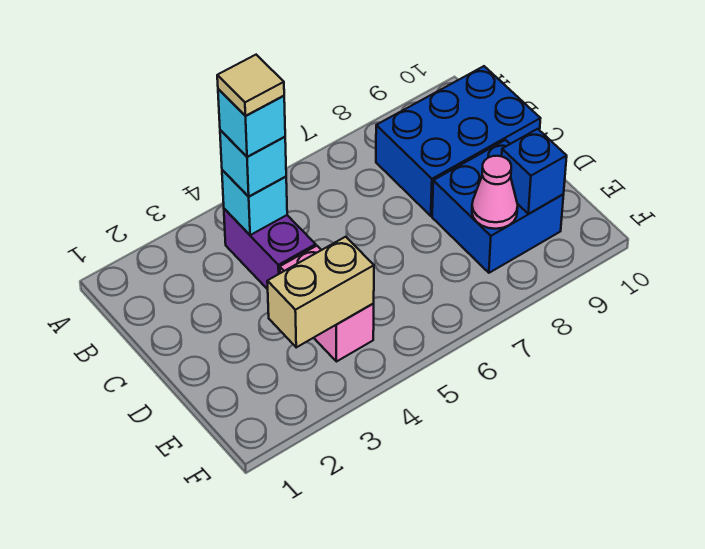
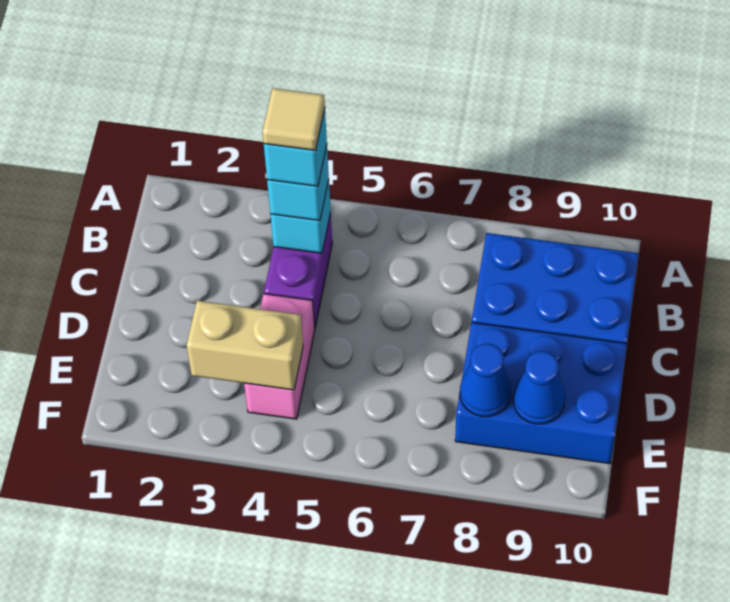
blue 2x2 brick [432,140,564,273] -> blue 2x3 brick [455,322,627,464]
pink 1x1 cone [472,156,518,229] -> blue 1x1 cone [460,344,511,417]
blue 1x1 brick [502,129,567,214] -> blue 1x1 cone [513,351,565,424]

